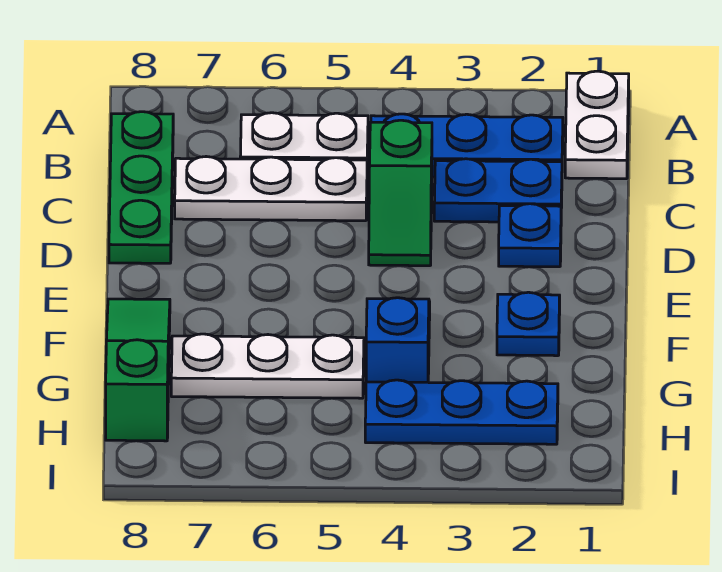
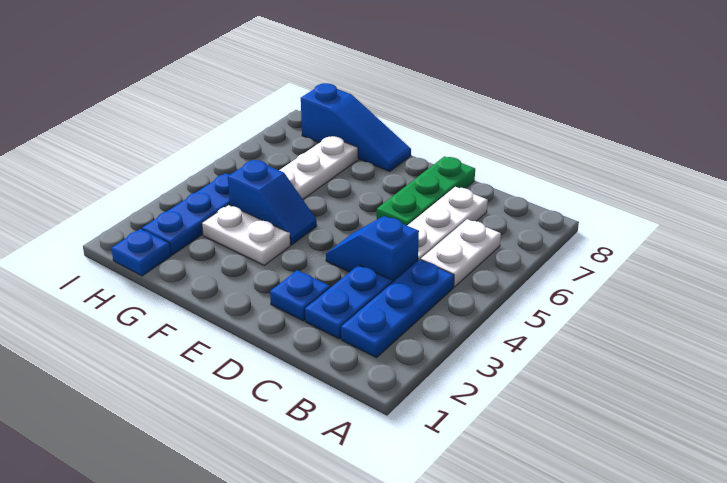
white 1x2 plate [565,71,629,179] -> white 1x2 plate moved to [202,205,290,265]
green 1x3 plate [109,112,173,263] -> green 1x3 plate turned to [377,156,475,225]
green 1x2 slope [369,120,432,266] -> blue 1x2 slope [326,216,419,283]
blue 1x1 plate [497,292,560,356] -> blue 1x1 plate moved to [111,229,171,276]
green 1x3 slope [106,299,170,441] -> blue 1x3 slope [301,83,411,171]

